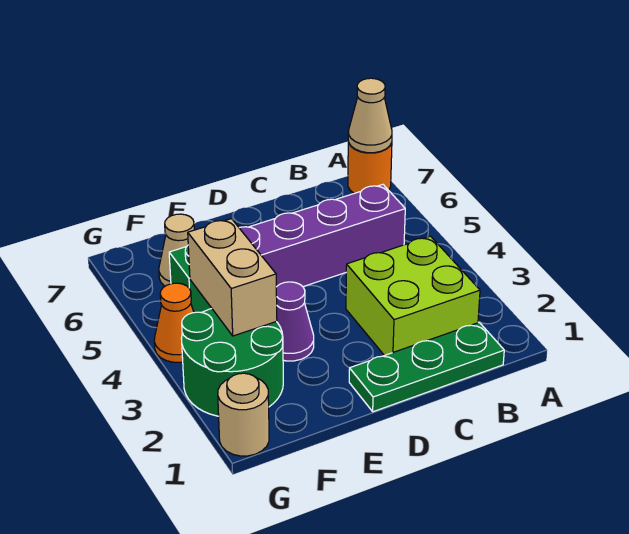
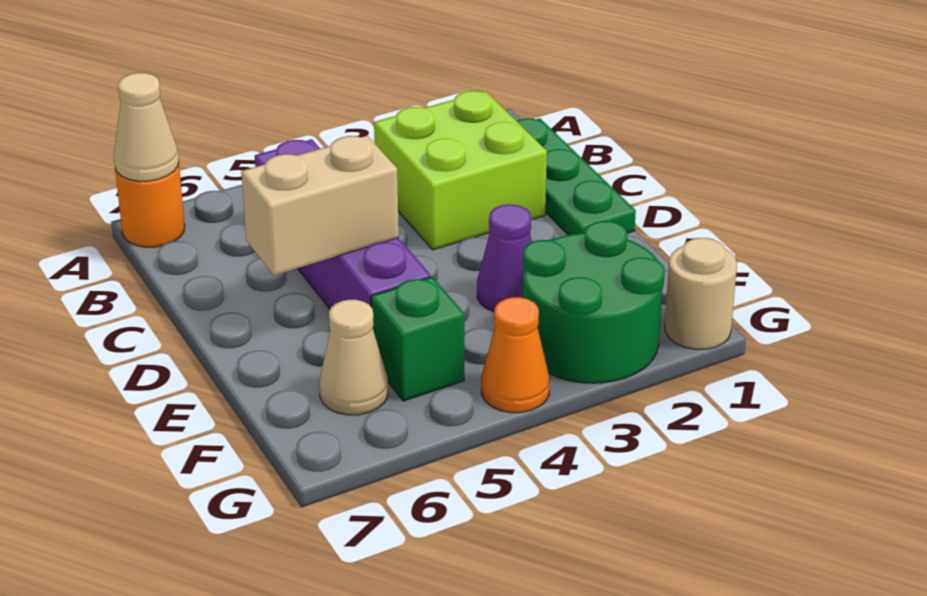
tan 1x2 brick [188,219,277,336] -> tan 1x2 brick moved to [241,136,399,275]

